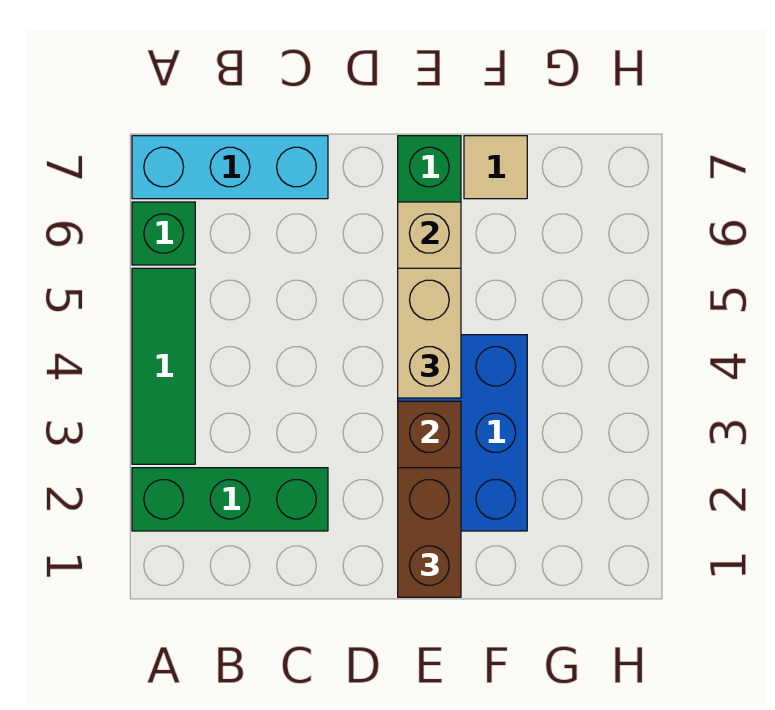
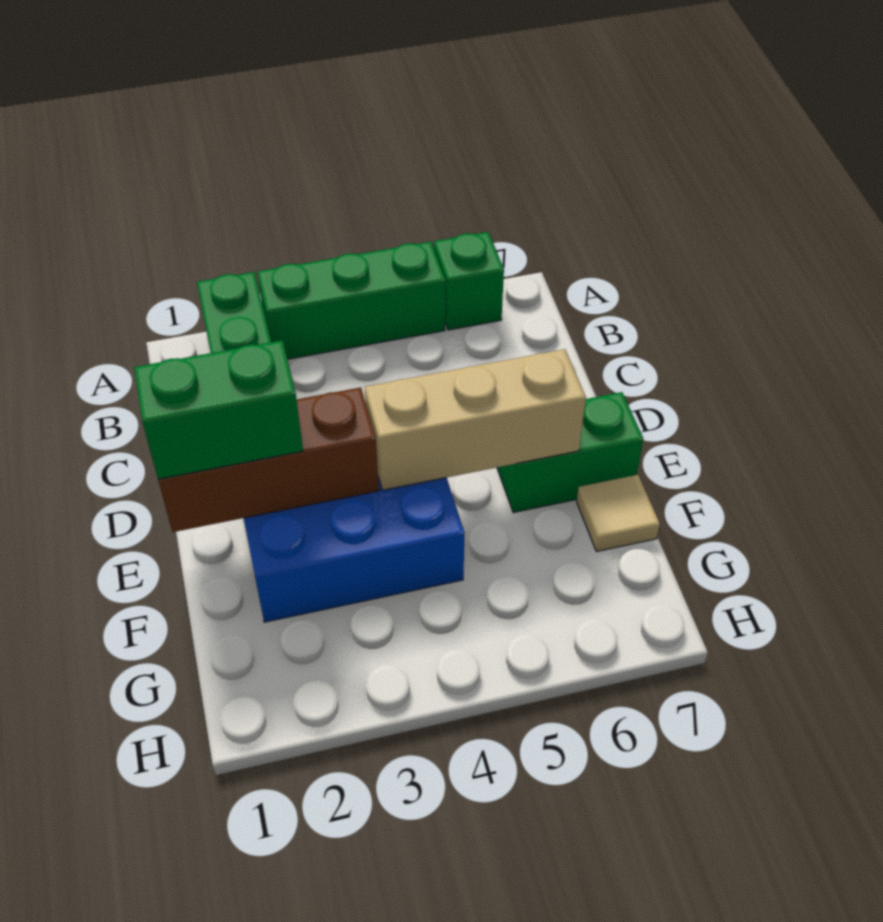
green 1x3 tile [132,268,195,464] -> green 1x3 brick [258,242,445,359]
cyan 1x3 brick [132,136,328,199] -> none
brown 1x2 brick [398,468,461,597] -> green 1x2 brick [134,340,303,479]
tan 1x2 brick [398,268,461,398] -> none

